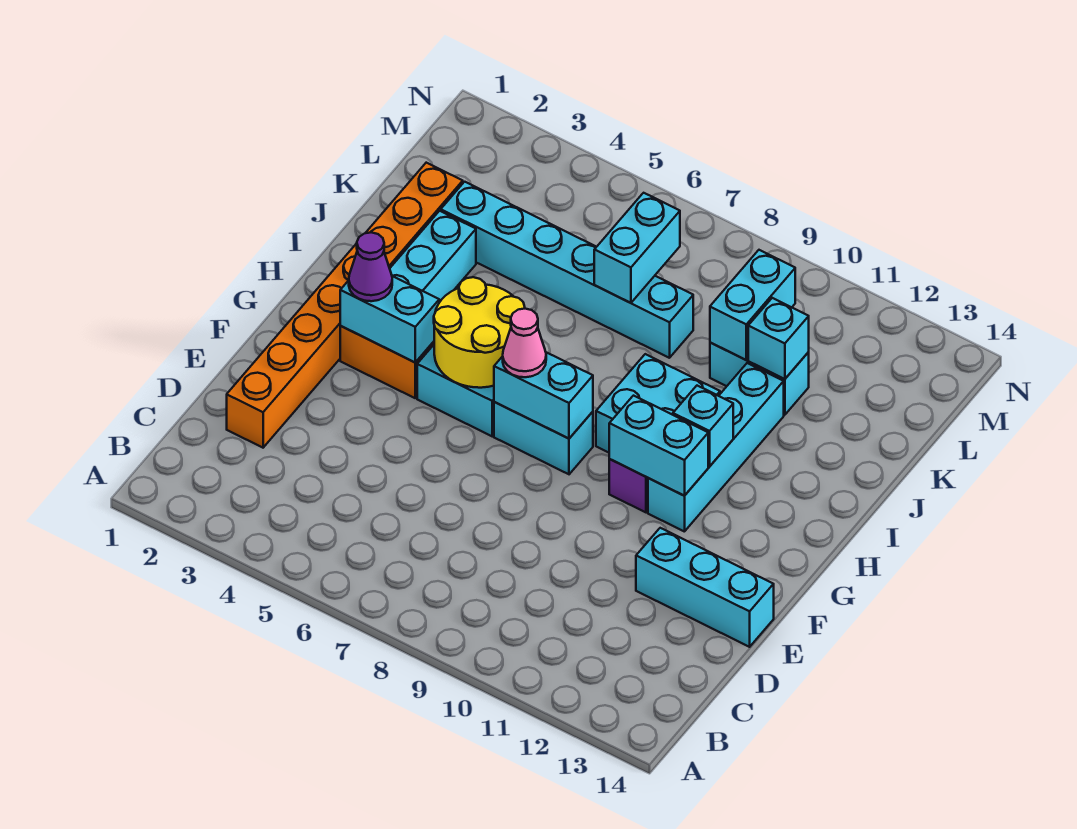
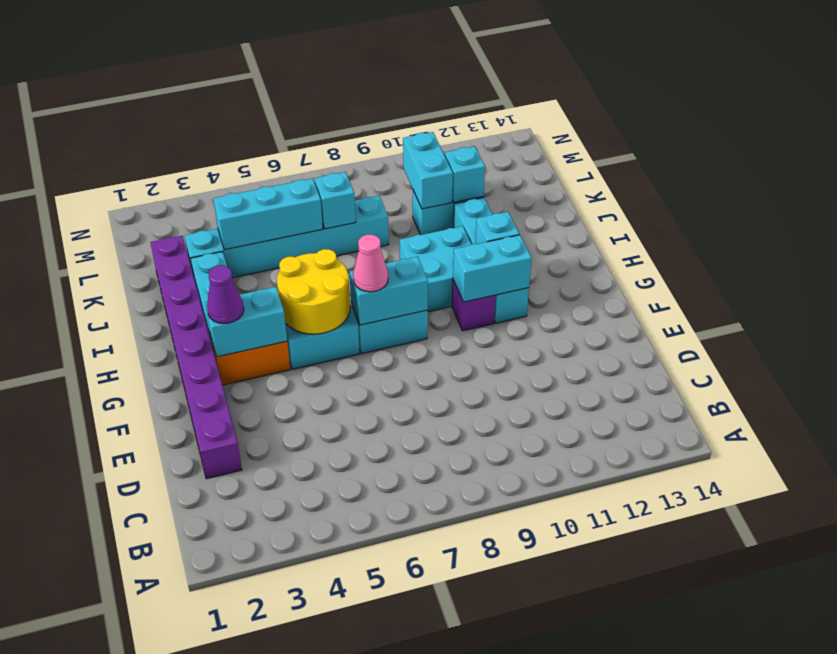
orange 1x8 brick [227,163,463,448] -> purple 1x8 brick [150,236,242,479]
cyan 1x3 brick [636,528,774,647] -> cyan 1x3 brick moved to [213,178,323,250]
cyan 1x2 brick [594,193,680,303] -> cyan 1x1 brick [314,172,356,229]

